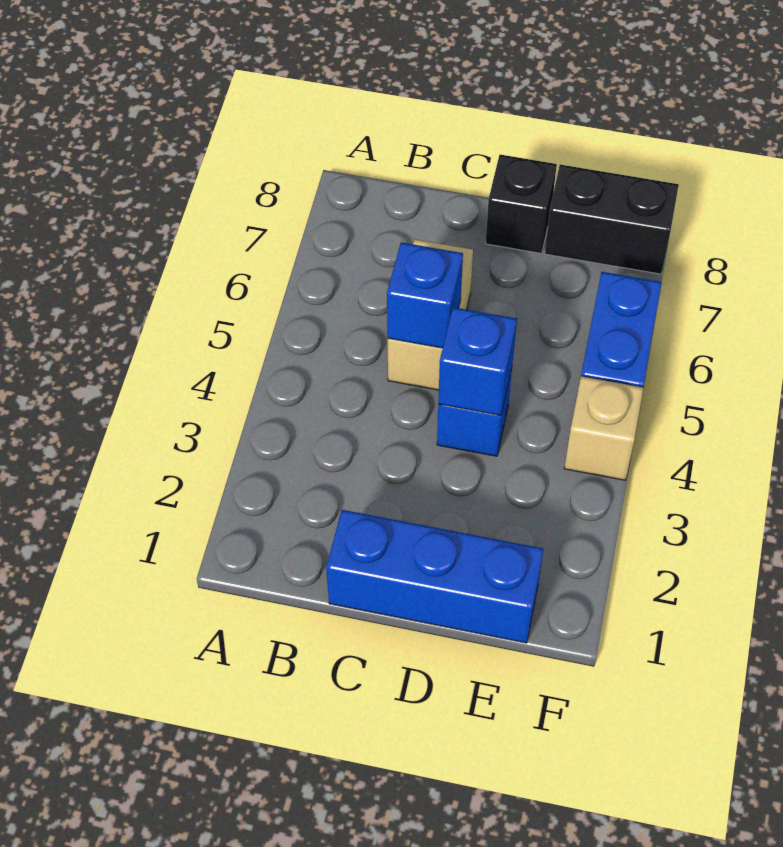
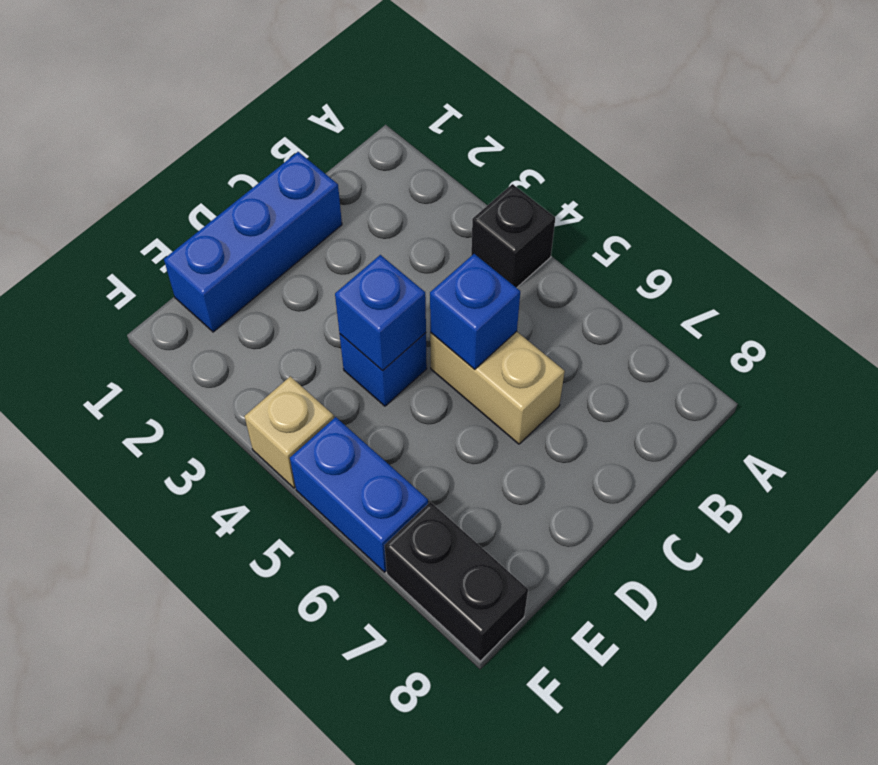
black 1x1 brick [486,155,557,254] -> black 1x1 brick moved to [471,184,555,288]
black 1x2 brick [545,165,679,274] -> black 1x2 brick turned to [384,502,528,661]

